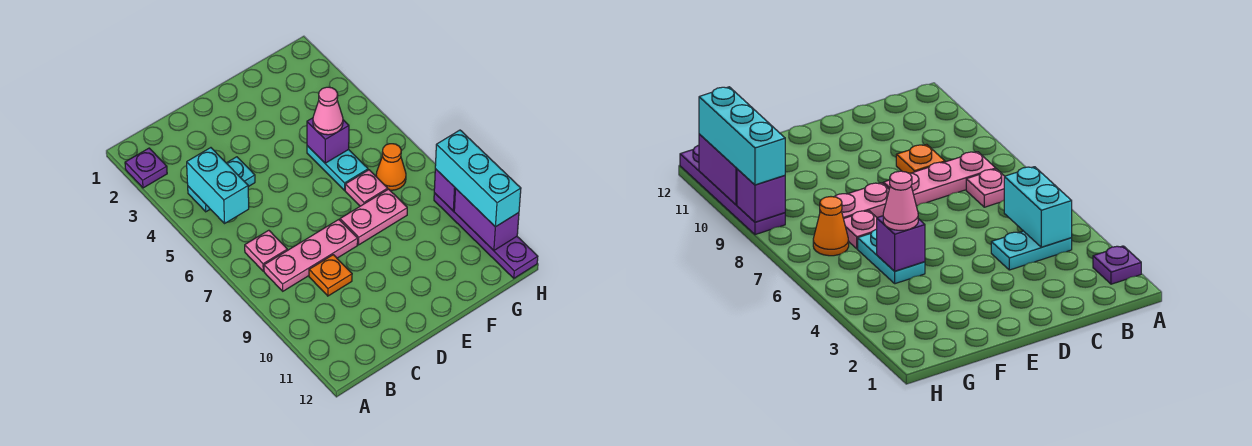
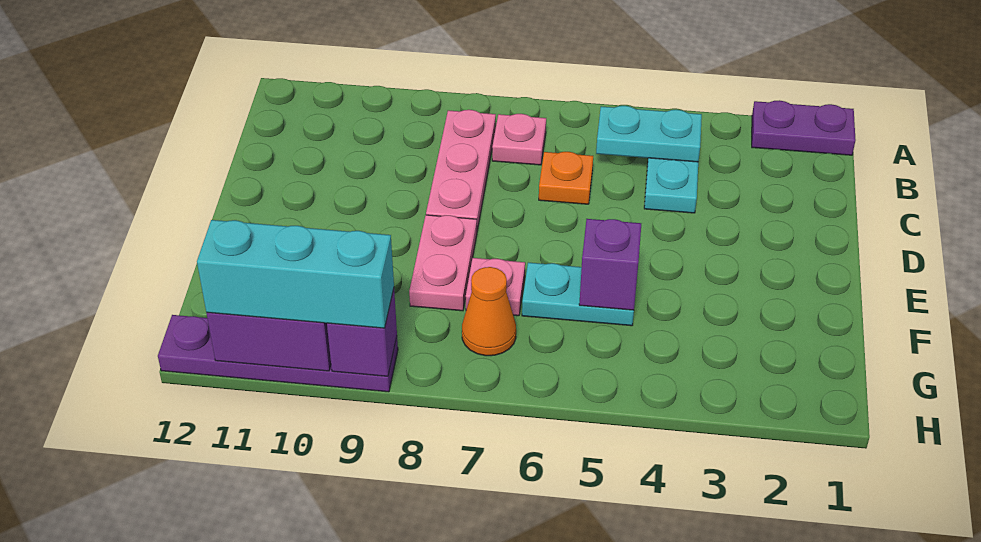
purple 1x1 plate [125,148,167,188] -> purple 1x2 plate [752,100,856,155]
cyan 1x2 brick [187,148,249,223] -> cyan 1x2 plate [596,106,702,162]
orange 1x1 plate [309,255,352,296] -> orange 1x1 plate moved to [539,152,593,204]
pink 1x1 cone [313,87,343,135] -> none

